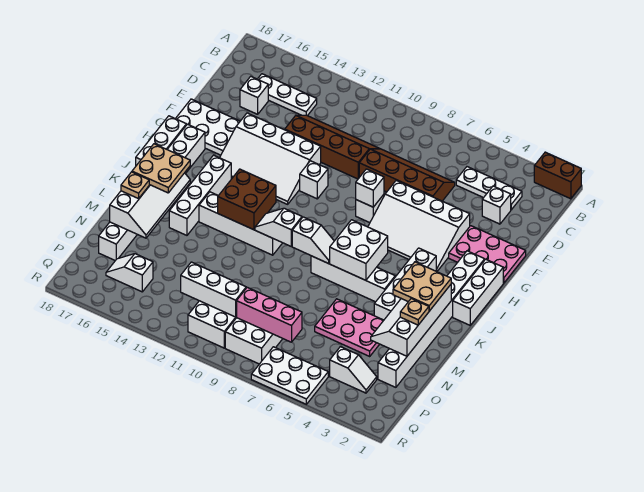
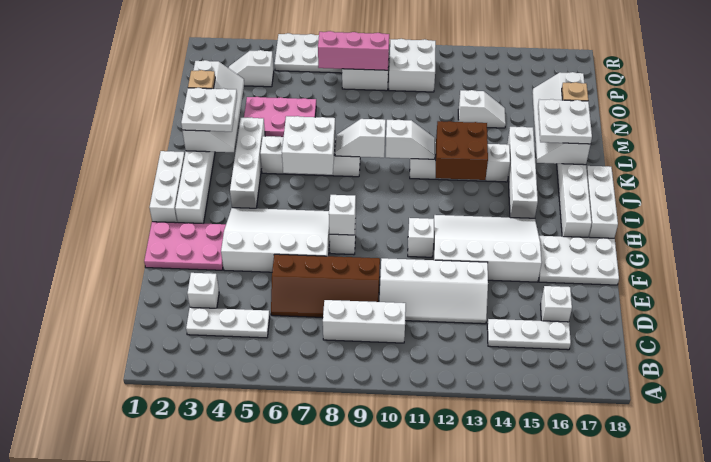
brown 1x2 brick [534,152,581,199] -> none
brown 2x4 slope [285,115,379,179] -> white 2x4 slope [380,258,488,324]
tan 2x2 plate [393,262,451,311] -> white 2x2 plate [181,88,237,132]
tan 2x2 plate [132,144,190,193] -> white 2x2 plate [538,99,592,144]
white 1x3 brick [181,262,246,317] -> white 1x3 brick moved to [323,300,406,343]
white 1x2 slope [106,254,153,292] -> white 1x2 slope moved to [458,90,506,128]

